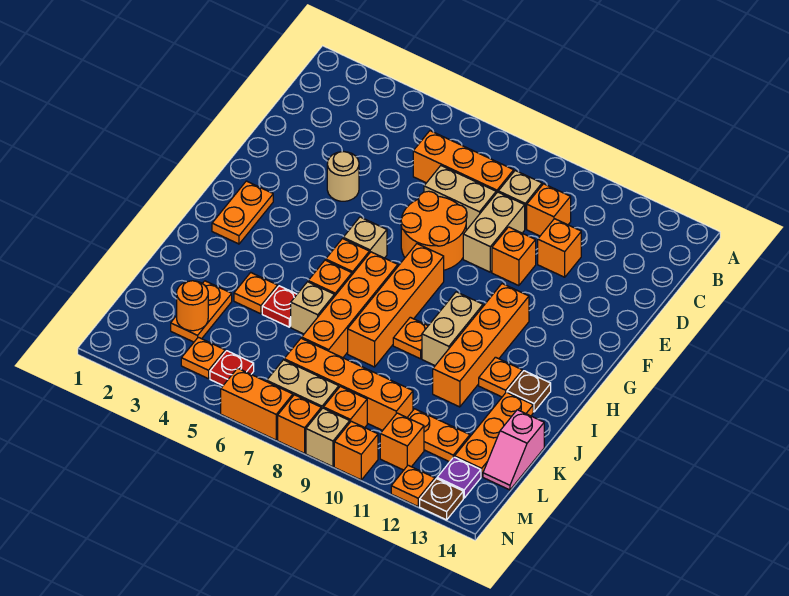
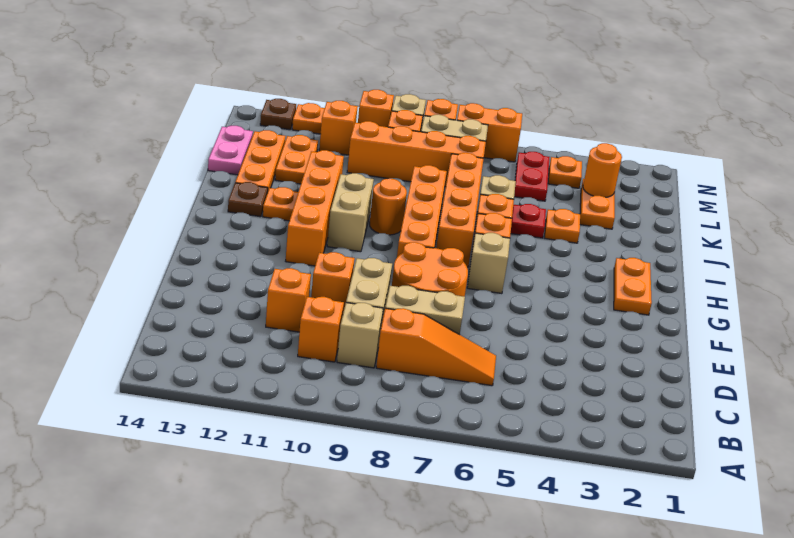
orange 1x3 brick [413,131,514,193] -> orange 1x3 slope [376,308,496,386]
tan 1x1 round brick [327,152,359,201] -> none
orange 1x1 plate [393,317,428,359] -> orange 1x1 round brick [370,179,407,235]
pink 1x2 slope [483,410,544,490] -> pink 1x2 plate [208,126,253,175]
orange 1x2 plate [407,409,470,462] -> orange 1x2 plate turned to [275,135,318,184]
red 1x1 plate [210,351,254,385] -> red 1x2 plate [514,152,550,201]
purple 1x1 plate [437,457,481,498] -> none

